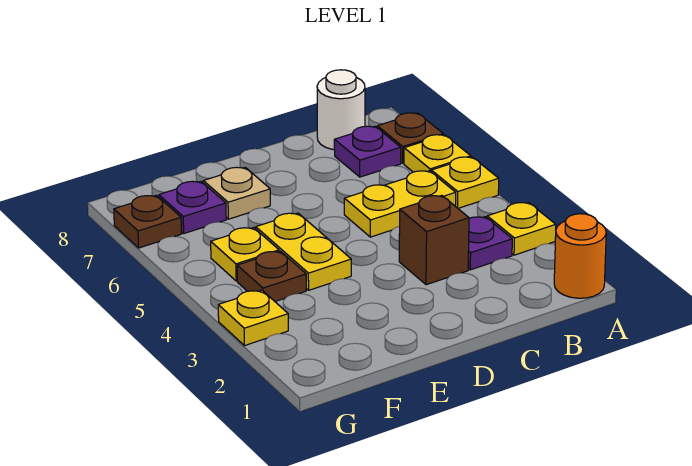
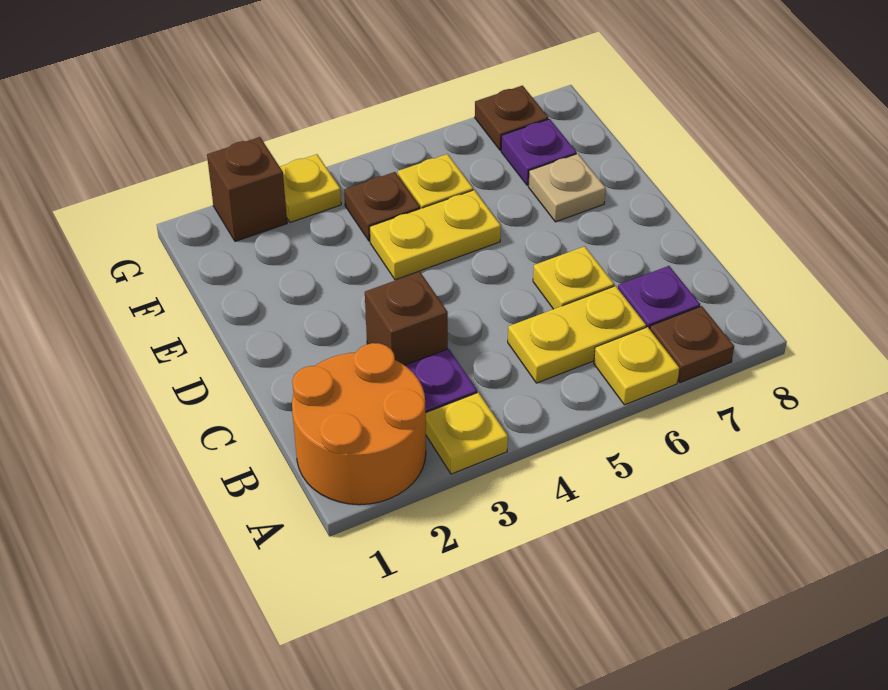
orange 1x1 round brick [554,214,606,298] -> orange 2x2 round brick [292,343,426,505]
yellow 1x1 plate [431,157,499,208] -> yellow 1x1 plate moved to [533,246,614,309]
yellow 1x2 plate [344,171,456,237] -> yellow 1x2 plate turned to [508,286,646,383]
white 1x1 round brick [317,70,365,150] -> none
none -> brown 1x1 brick [207,137,287,241]

